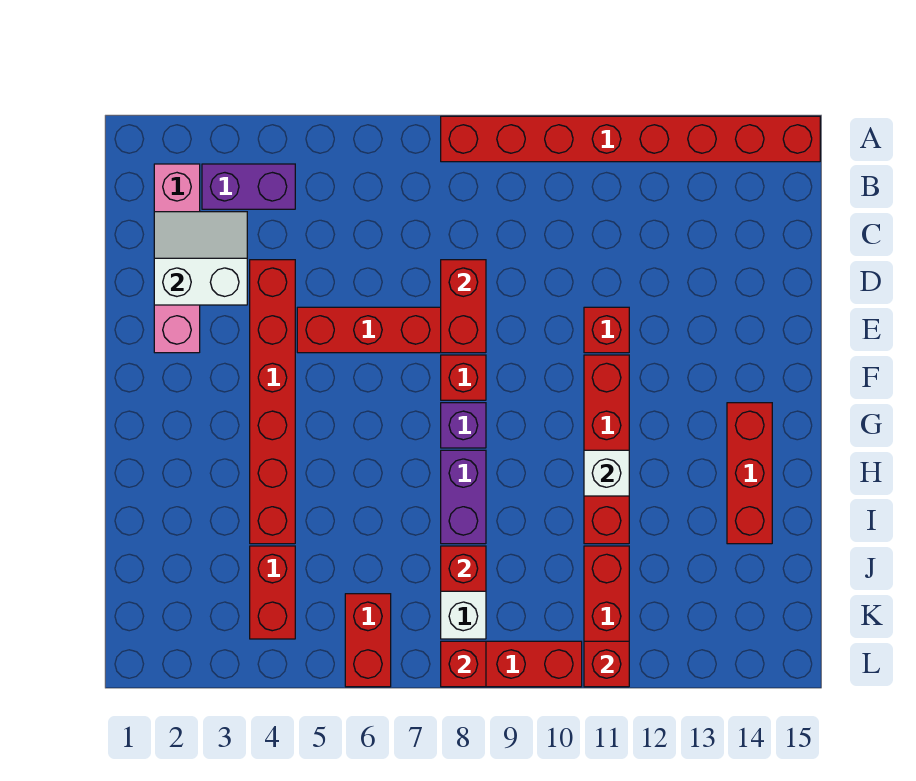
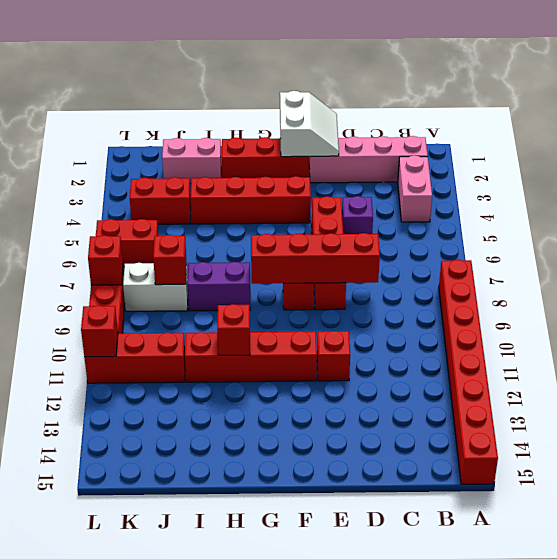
purple 1x2 brick [202,164,295,209] -> pink 1x2 brick [398,155,432,222]
white 2x2 slope [154,212,247,305] -> white 2x2 slope moved to [280,91,339,157]
red 1x6 brick [250,260,295,544] -> red 1x4 brick [190,176,311,224]
red 1x2 brick [441,260,486,353] -> red 1x4 brick [251,233,380,284]
purple 1x1 brick [441,403,486,448] -> purple 1x1 brick moved to [342,196,373,234]
red 1x3 brick [727,403,772,544] -> red 1x3 brick moved to [222,137,309,178]
white 1x1 brick [584,450,629,496] -> red 1x1 brick [217,304,250,355]
none -> pink 1x2 brick [162,138,221,184]

